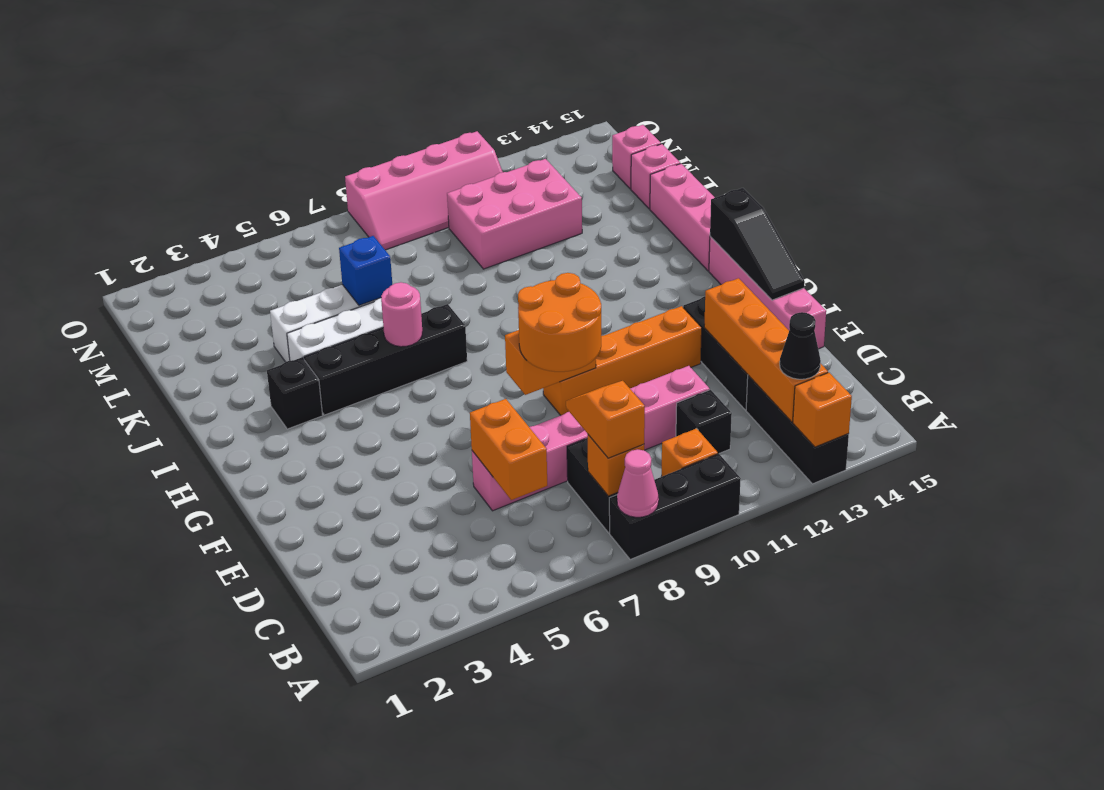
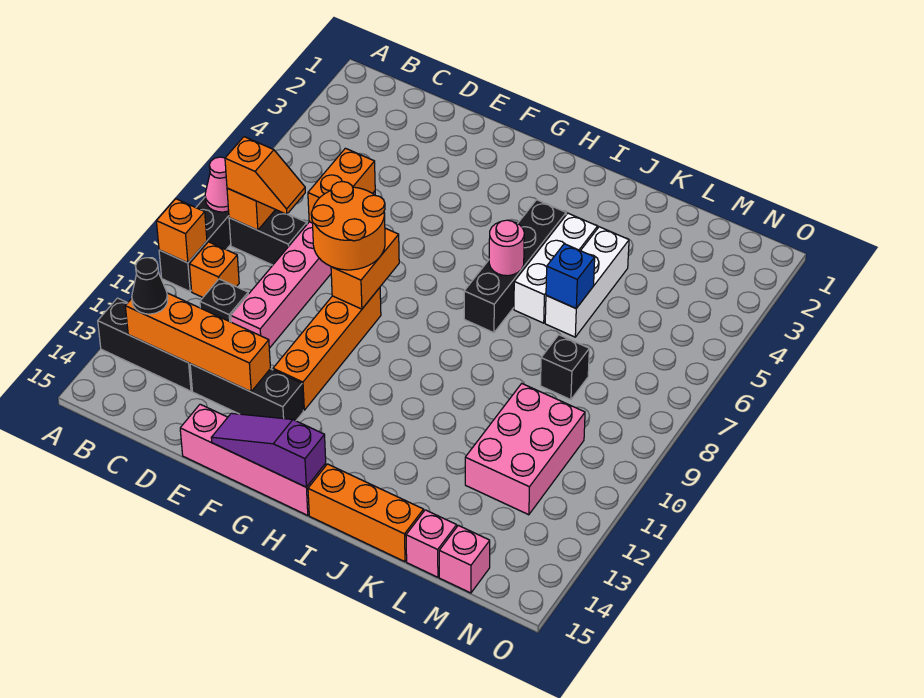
orange 1x1 brick [793,373,852,447] -> orange 1x1 brick moved to [157,199,207,263]
orange 1x2 brick [470,399,547,500] -> orange 1x2 brick turned to [308,148,375,223]
black 1x3 slope [710,188,805,300] -> purple 1x3 slope [211,413,326,487]
black 1x1 brick [267,358,323,429] -> black 1x1 brick moved to [540,335,589,400]
pink 1x3 brick [650,164,715,271] -> orange 1x3 brick [308,464,424,562]
pink 2x4 slope [345,131,503,250] -> none

